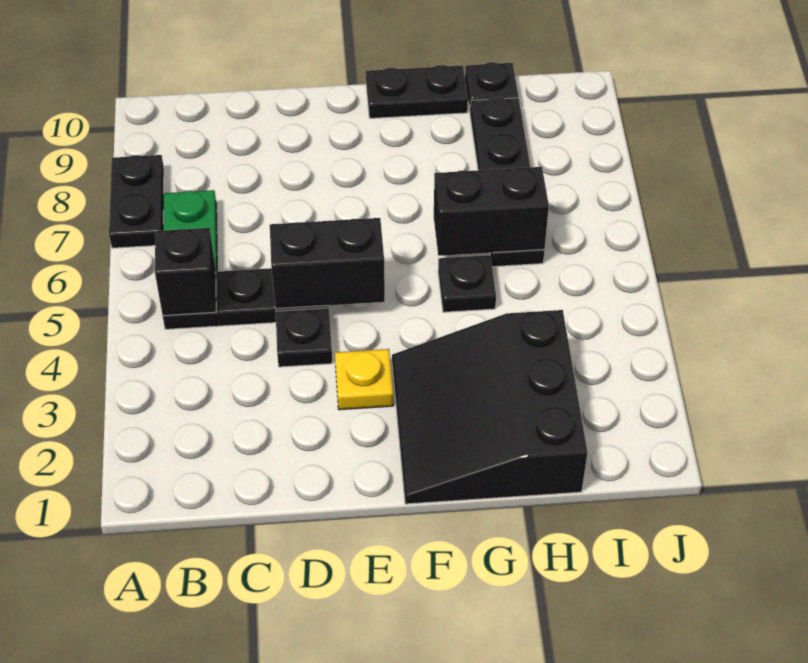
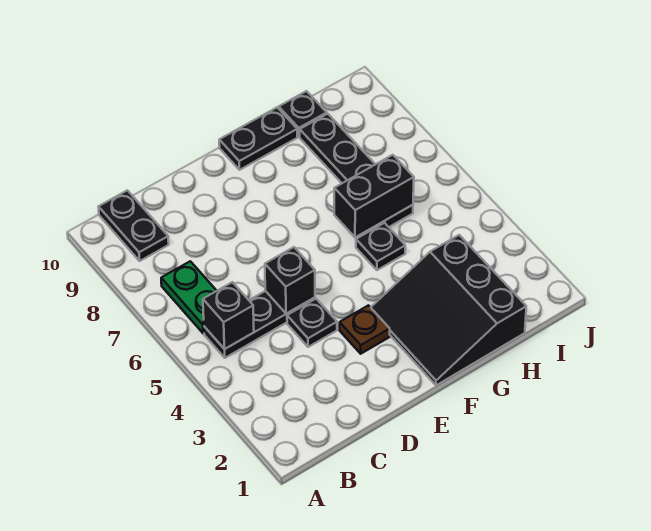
black 1x2 plate [109,155,164,248] -> black 1x2 plate moved to [99,190,169,261]
black 1x2 brick [270,218,385,309] -> black 1x1 brick [265,247,315,314]
yellow 1x1 plate [335,349,393,410] -> brown 1x1 plate [340,305,390,354]

